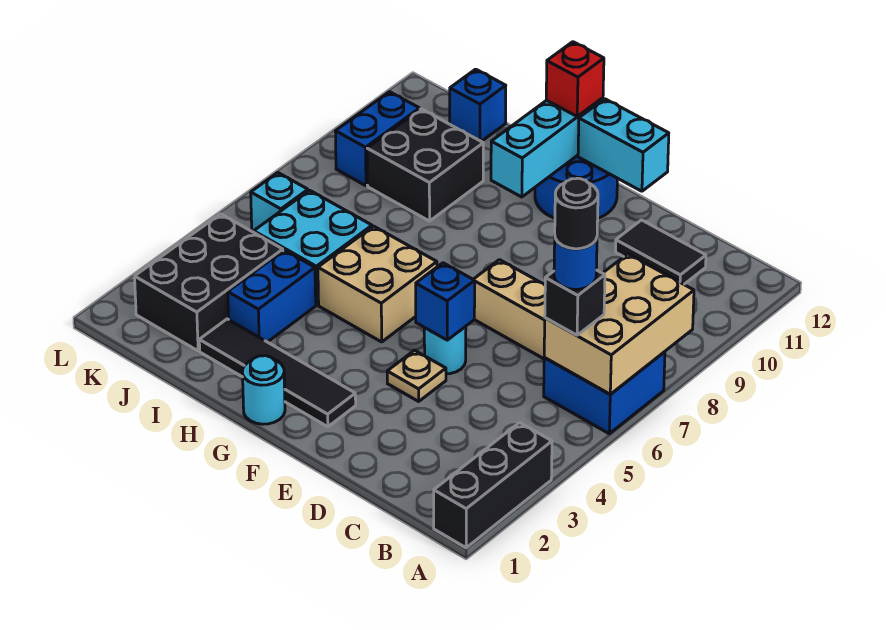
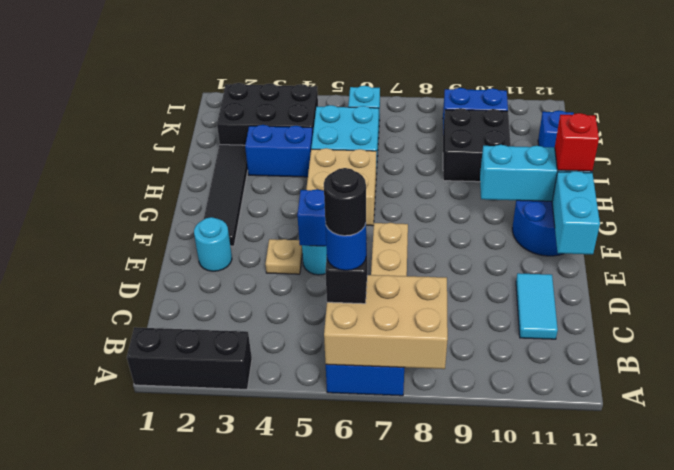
black 1x2 tile [616,220,706,284] -> cyan 1x2 tile [516,273,558,339]
cyan 1x1 round brick [242,356,285,424] -> cyan 1x1 round brick moved to [194,217,232,271]

